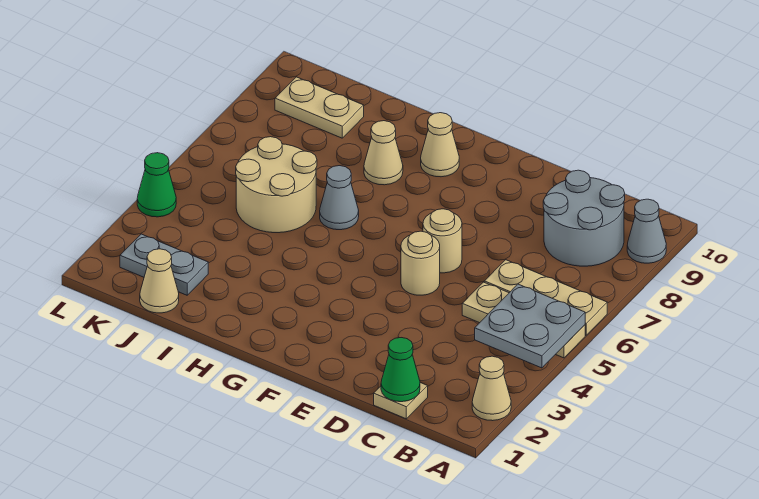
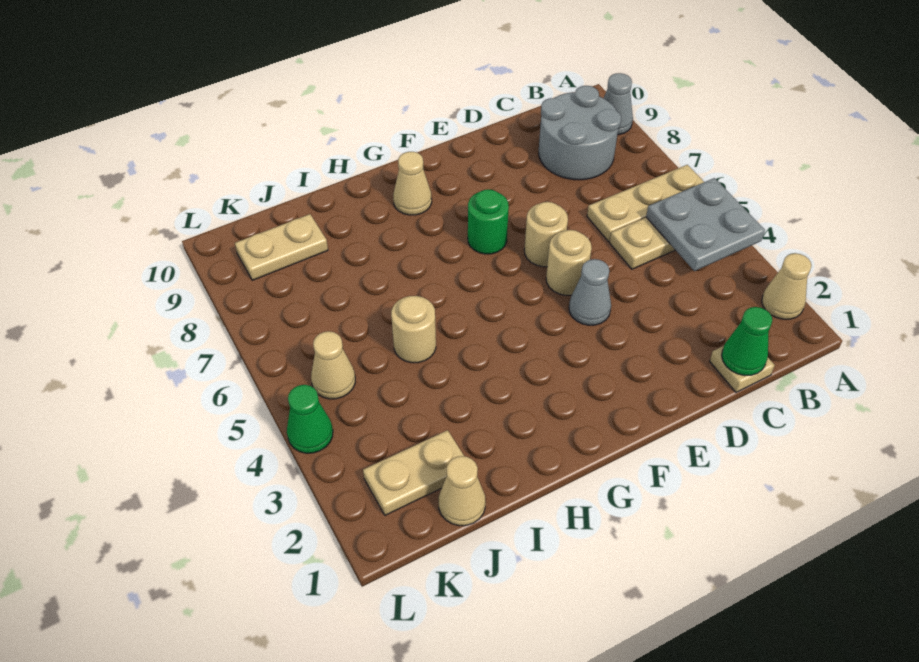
none -> green 1x1 round brick [468,189,509,254]
grey 1x1 cone [320,166,359,230] -> grey 1x1 cone moved to [569,259,611,325]
tan 1x1 cone [364,121,403,185] -> tan 1x1 cone moved to [311,331,355,399]
tan 2x2 round brick [236,137,317,233] -> tan 1x1 round brick [391,296,436,363]
grey 1x2 plate [120,234,208,295] -> tan 1x2 plate [363,430,464,515]

